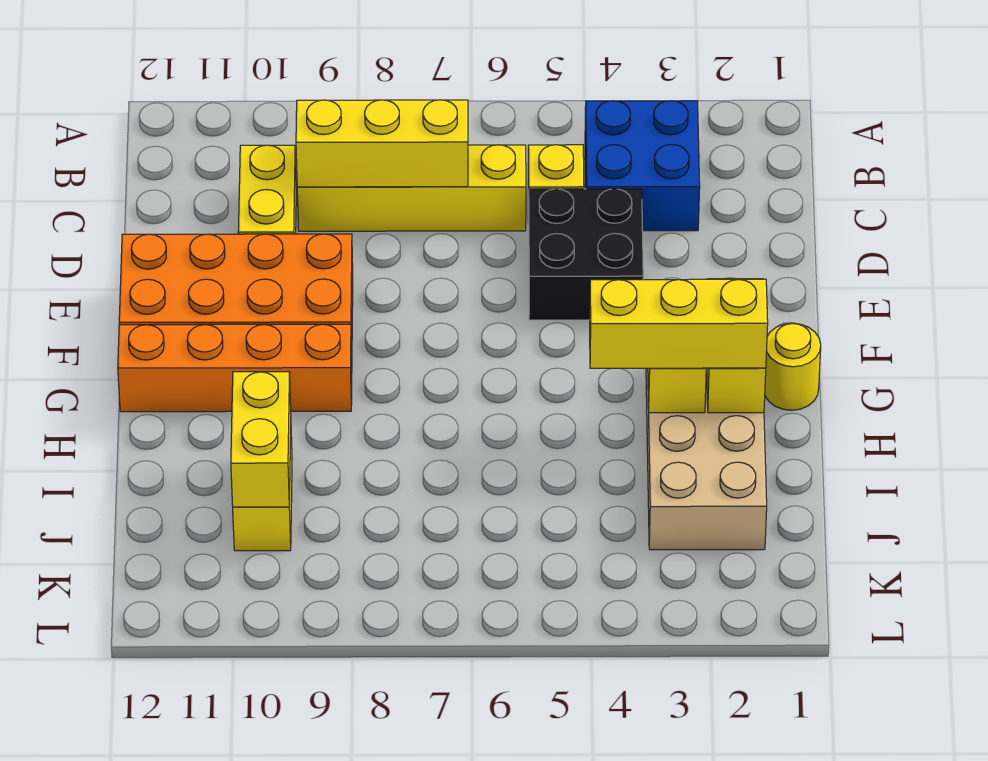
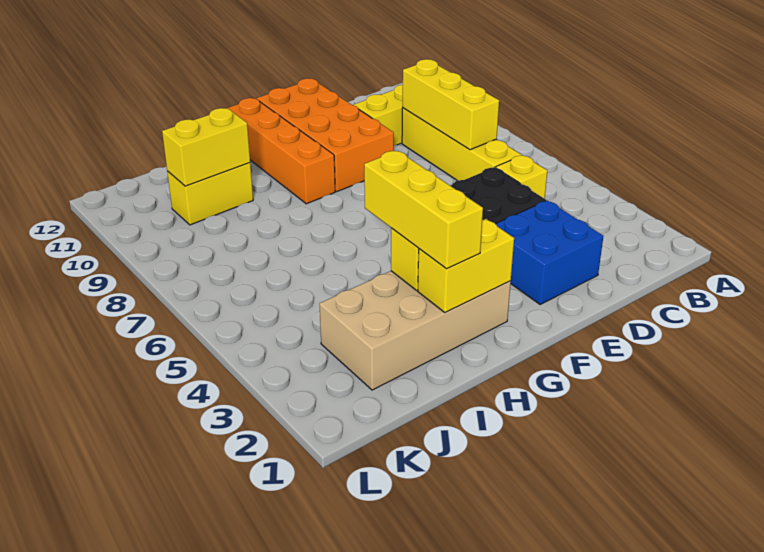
blue 2x2 brick [585,101,700,231] -> blue 2x2 brick moved to [496,200,603,304]
yellow 1x1 round brick [765,323,821,410] -> none

